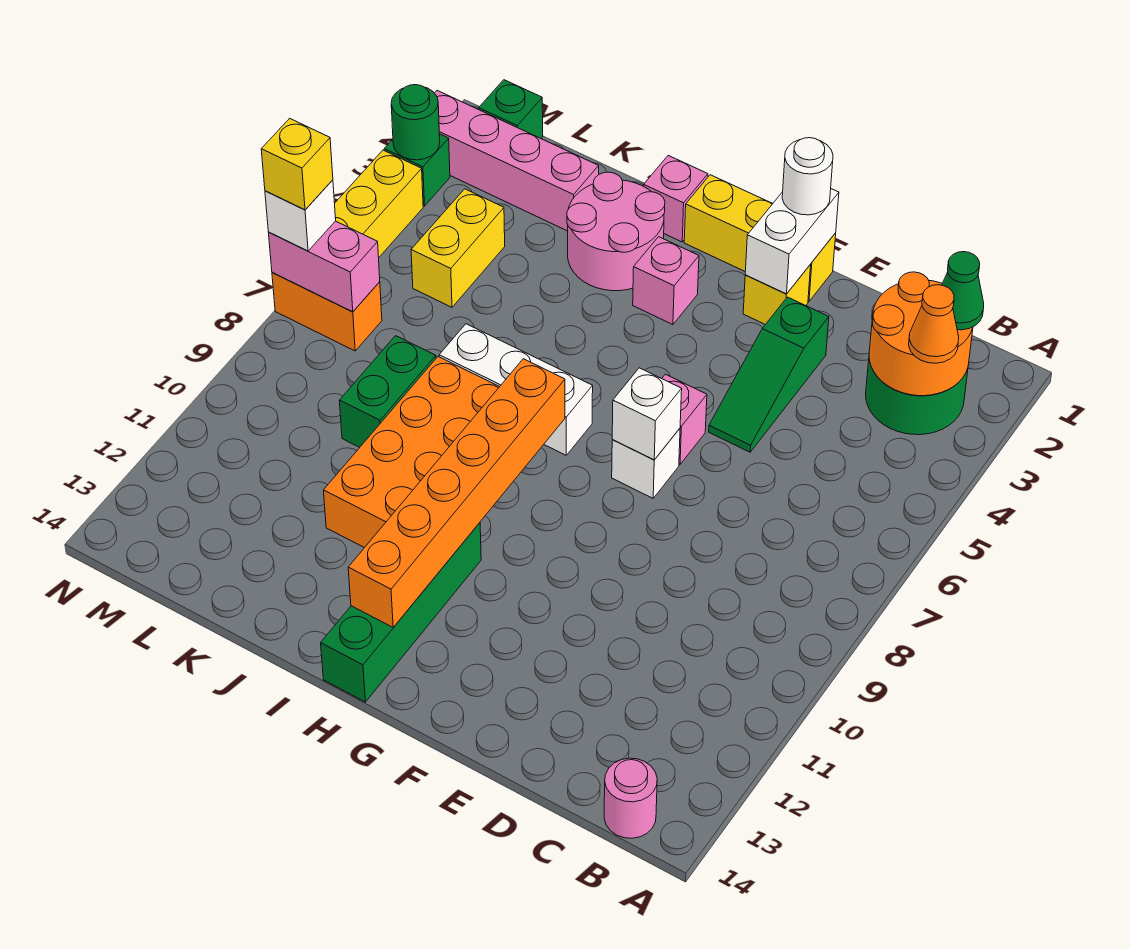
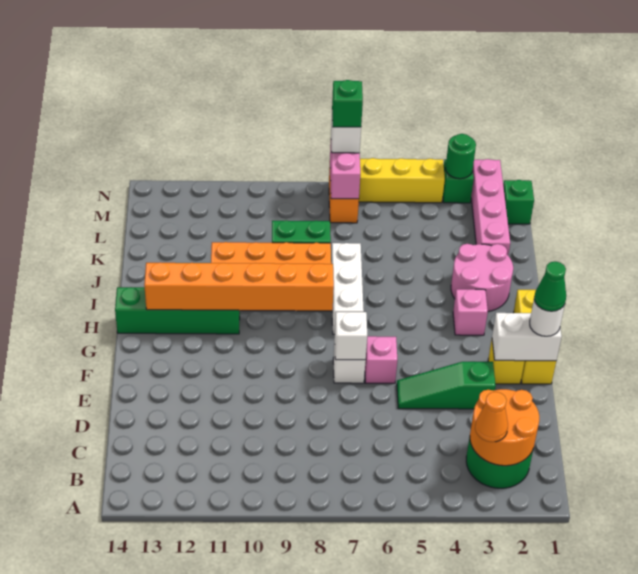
green 1x1 cone [942,252,984,330] -> green 1x1 cone moved to [534,261,566,311]
pink 1x1 round brick [604,758,657,838] -> none
pink 1x1 brick [644,156,708,242] -> none
yellow 1x2 brick [411,189,505,307] -> none
yellow 1x1 brick [261,118,333,210] -> green 1x1 brick [332,80,363,127]

